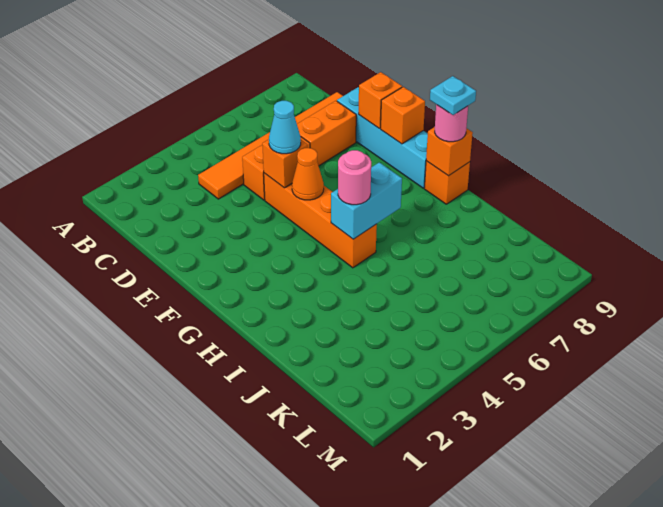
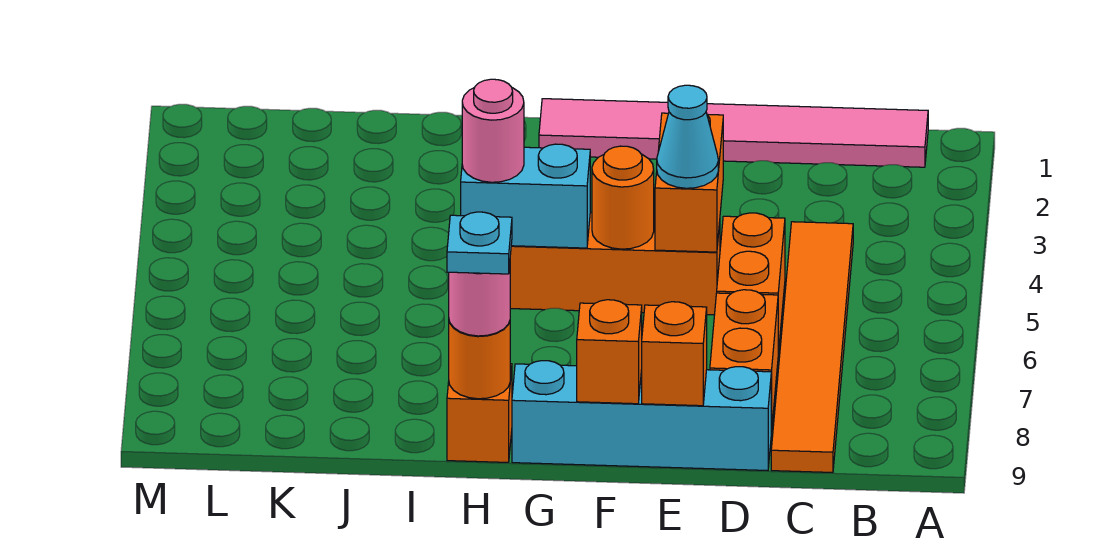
none -> pink 1x6 tile [539,99,928,167]
orange 1x1 brick [262,139,307,188] -> orange 1x2 brick [655,113,723,252]
orange 1x1 cone [292,148,324,200] -> orange 1x1 round brick [592,146,654,249]
cyan 1x2 brick [331,162,402,239] -> cyan 1x2 brick turned to [461,144,590,248]
orange 1x1 brick [426,127,473,176] -> orange 1x1 round brick [449,321,510,399]

